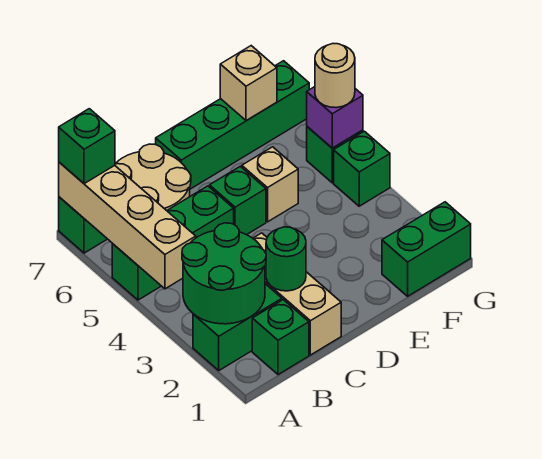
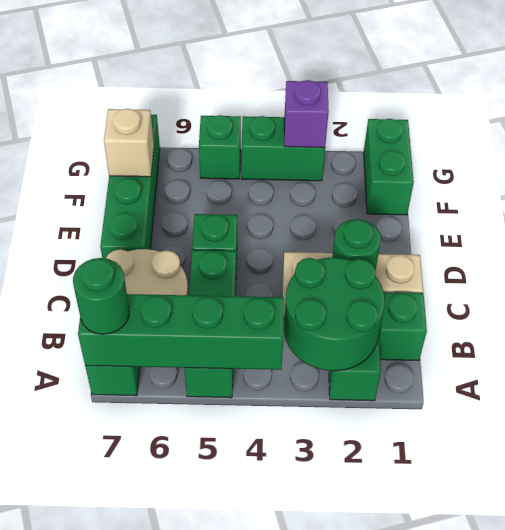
tan 1x4 brick [59,162,196,289] -> green 1x4 brick [78,294,284,370]
green 1x1 brick [59,109,115,184] -> green 1x1 round brick [73,258,129,334]
tan 1x1 brick [242,147,298,222] -> none
green 1x1 brick [334,131,390,206] -> green 1x2 brick [242,116,325,181]
purple 1x1 brick [307,87,363,148] -> purple 1x1 brick moved to [284,80,329,148]
tan 1x1 round brick [315,44,355,108] -> none

